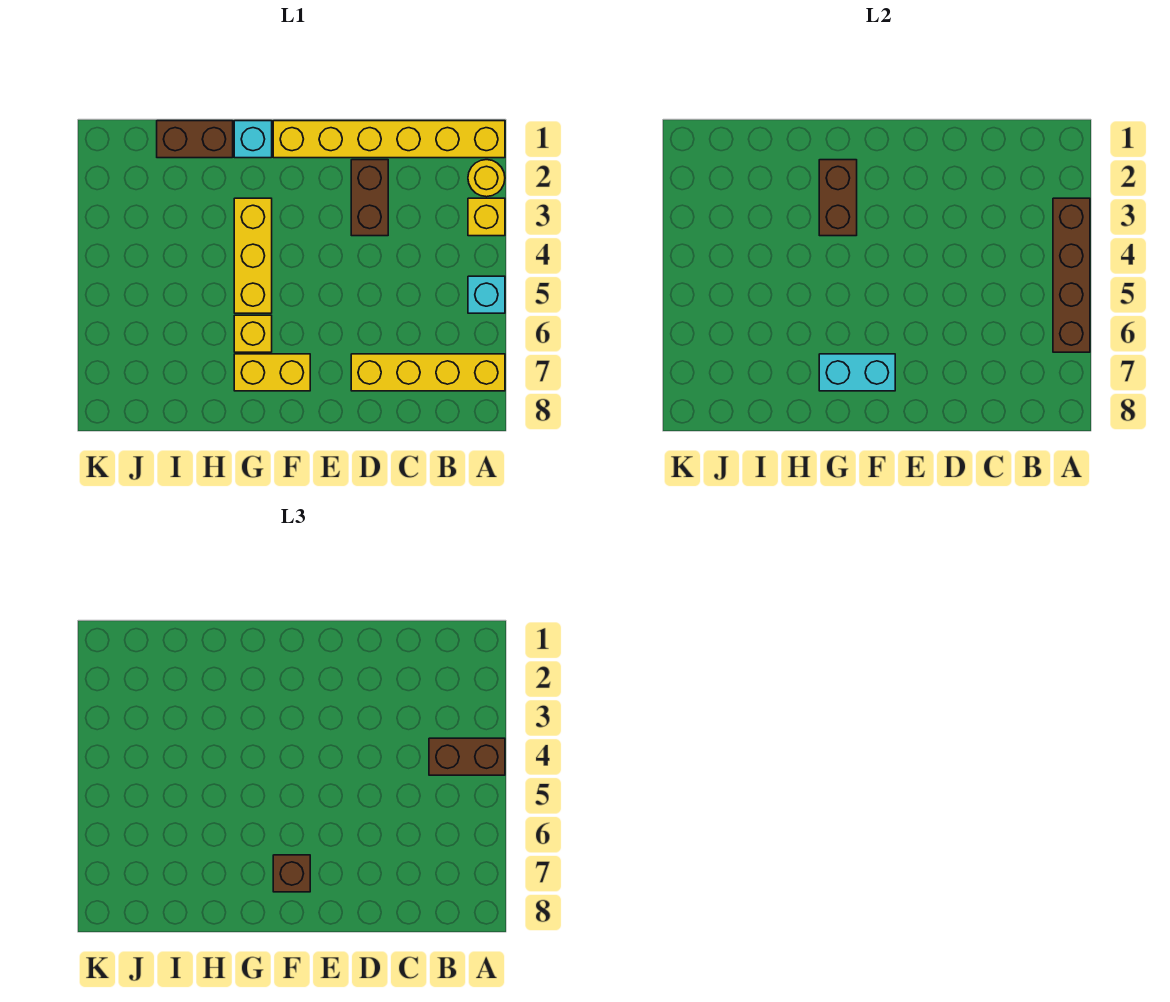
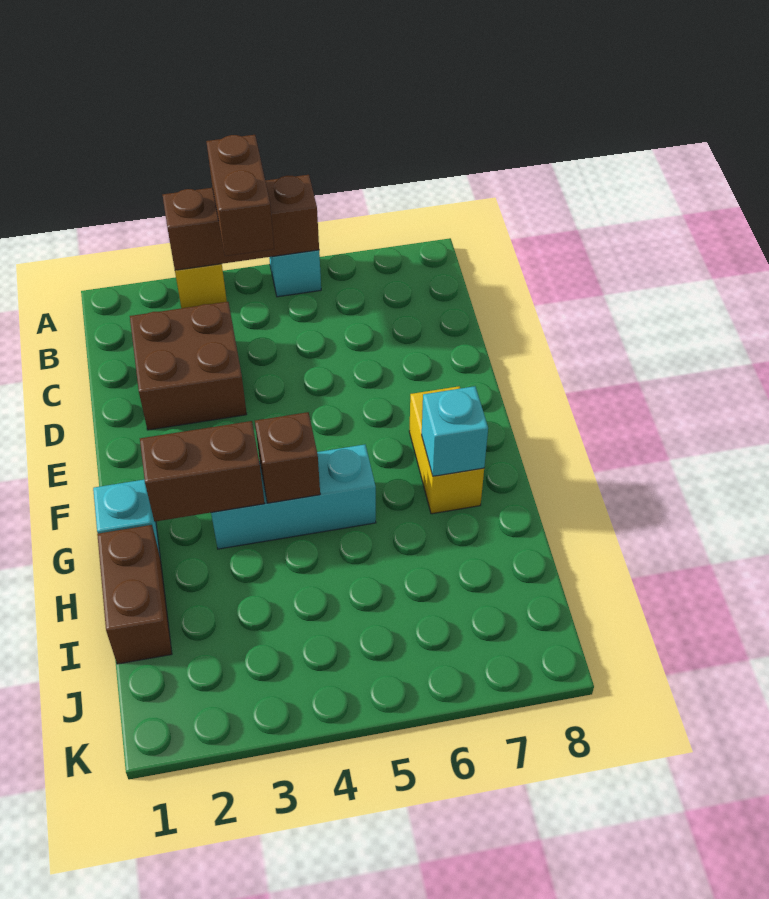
yellow 1x6 brick [273,121,505,158] -> none
yellow 1x1 round brick [468,160,505,197] -> none
brown 1x4 brick [1053,198,1090,352] -> brown 1x3 brick [163,175,319,270]
yellow 1x4 brick [351,354,505,391] -> none
brown 1x2 brick [351,160,388,236] -> brown 2x2 brick [130,302,247,430]
cyan 1x2 brick [819,354,895,391] -> cyan 1x1 brick [422,386,488,476]
brown 1x1 brick [273,855,310,892] -> brown 1x1 brick moved to [255,412,320,503]
yellow 1x3 brick [234,198,272,313] -> cyan 1x3 brick [211,445,376,549]
yellow 1x1 brick [234,315,272,352] -> none

